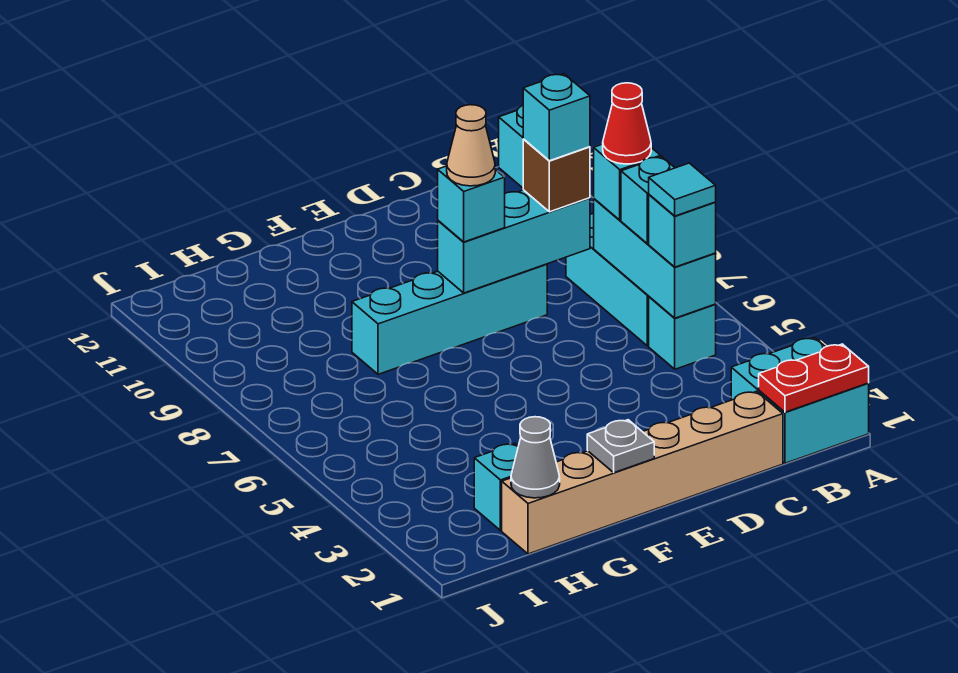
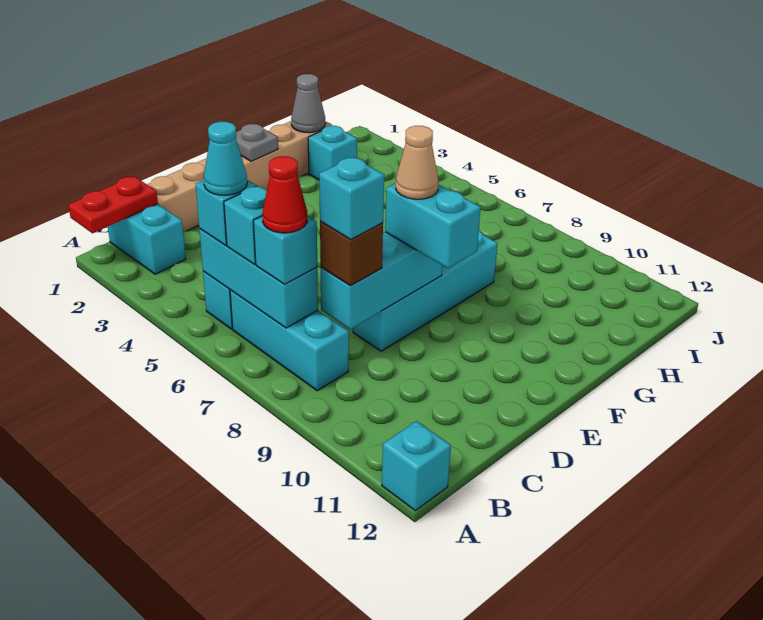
cyan 2x2 brick [731,338,869,463] -> cyan 1x2 brick [108,204,186,274]
cyan 1x1 tile [649,163,716,216] -> cyan 1x1 cone [204,122,247,195]
cyan 1x1 brick [438,166,505,242] -> cyan 1x2 brick [385,183,481,268]

